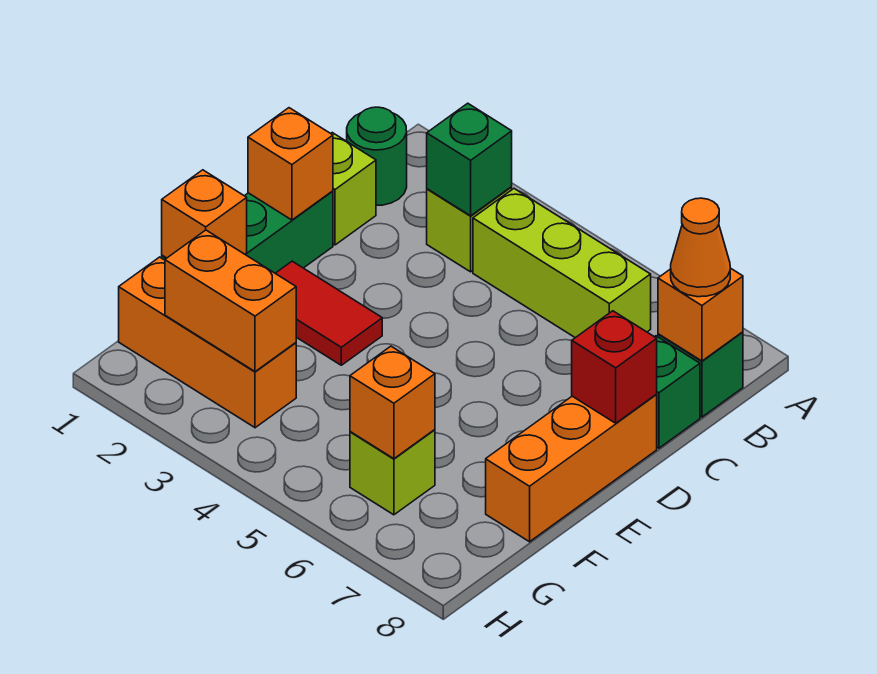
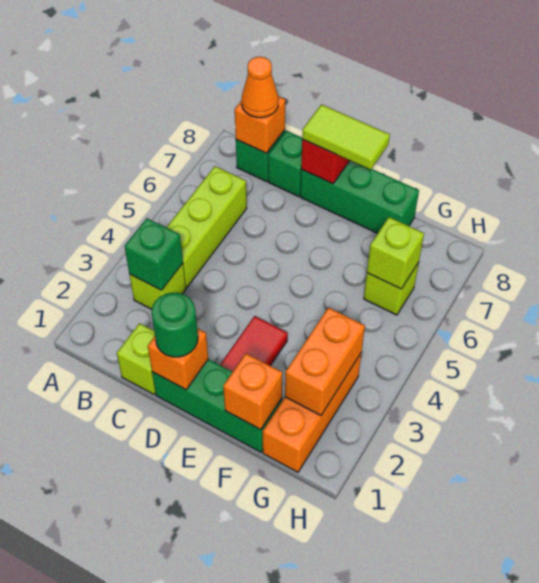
green 1x1 round brick [347,107,407,205] -> green 1x1 round brick moved to [151,293,198,357]
orange 1x3 brick [486,395,657,542] -> green 1x3 brick [300,161,419,233]
none -> lime 1x2 tile [302,104,390,170]
orange 1x1 brick [350,346,435,459] -> lime 1x1 brick [367,217,424,289]

